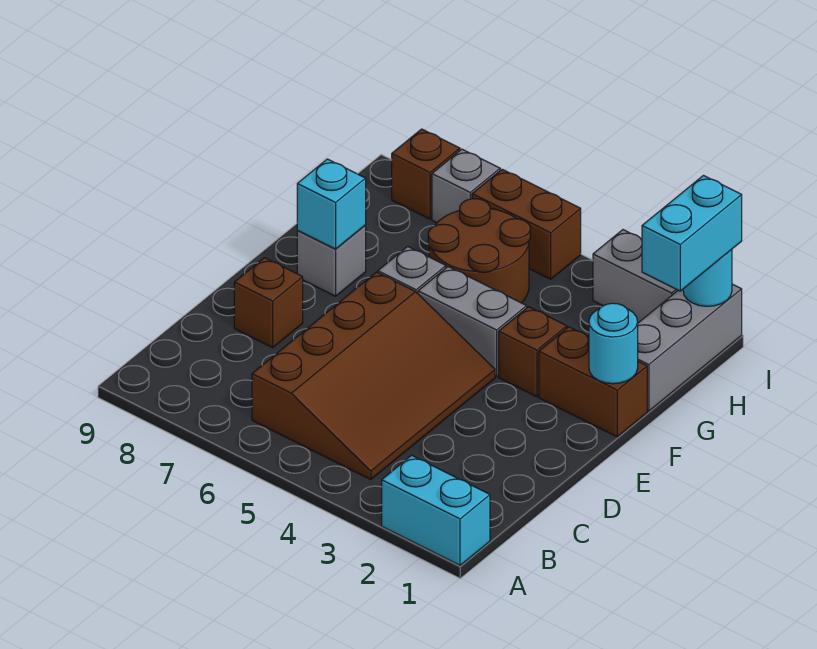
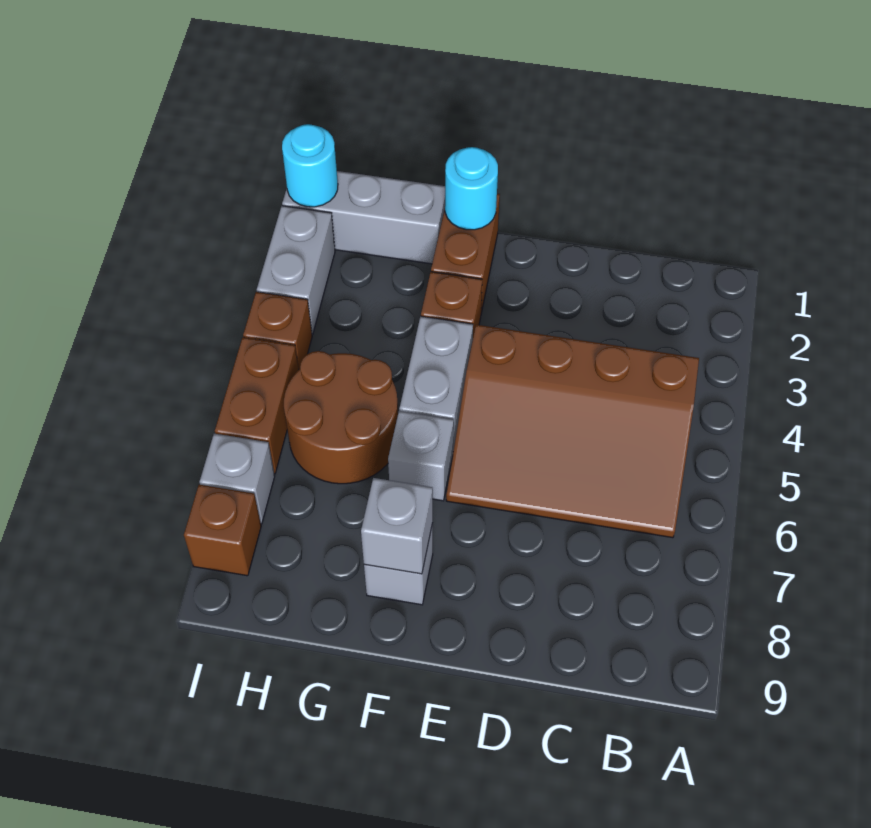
cyan 1x2 brick [382,455,490,565] -> none
brown 3x4 slope [252,272,495,480] -> brown 3x4 slope turned to [446,325,699,538]
brown 1x1 brick [234,258,303,348] -> brown 1x1 brick moved to [243,292,312,369]
cyan 1x1 brick [297,159,366,249] -> grey 1x1 brick [361,478,433,574]
cyan 1x2 brick [642,176,742,291] -> none

